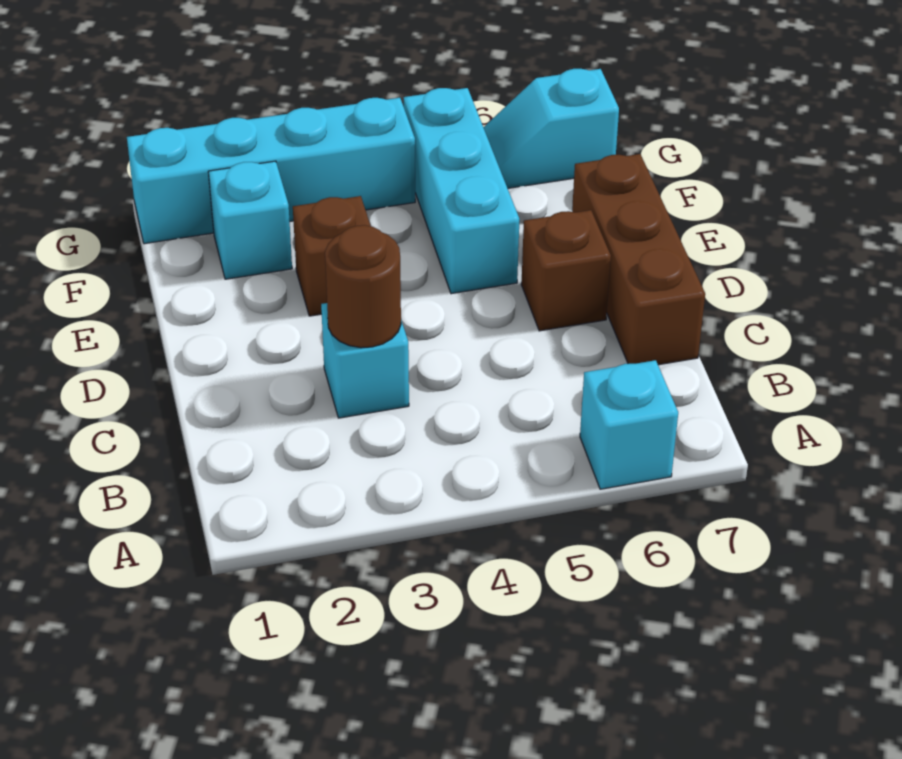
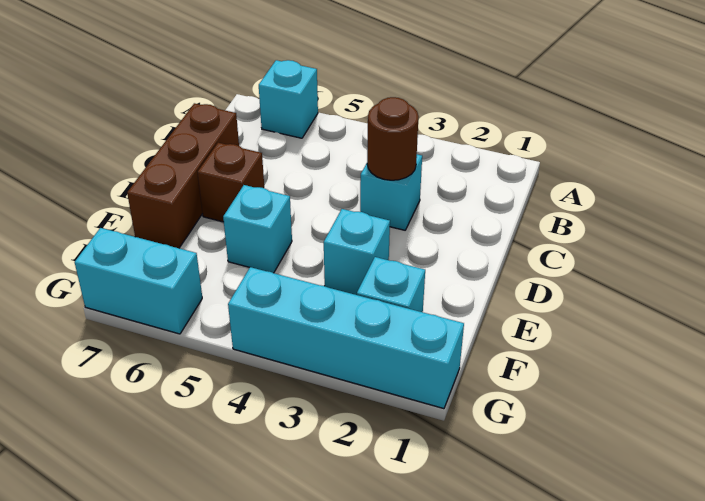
brown 1x1 brick [293,196,371,316] -> cyan 1x1 brick [324,209,390,295]
cyan 1x3 brick [404,88,519,294] -> cyan 1x1 brick [223,185,292,273]
cyan 1x2 slope [483,69,619,188] -> cyan 1x2 brick [75,228,202,334]

